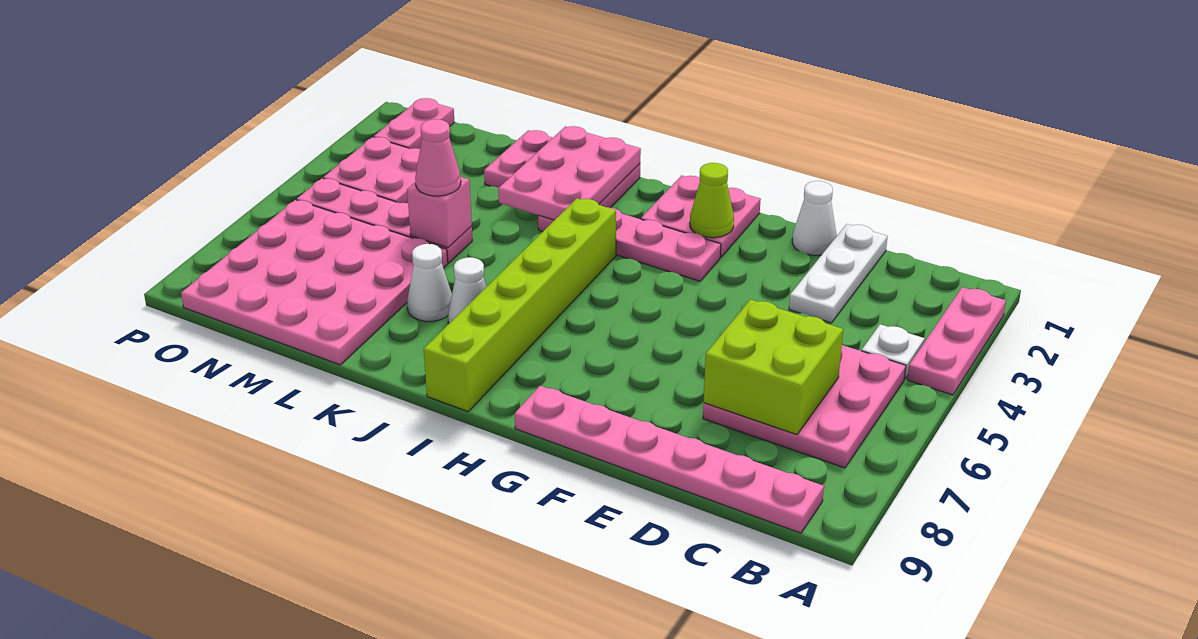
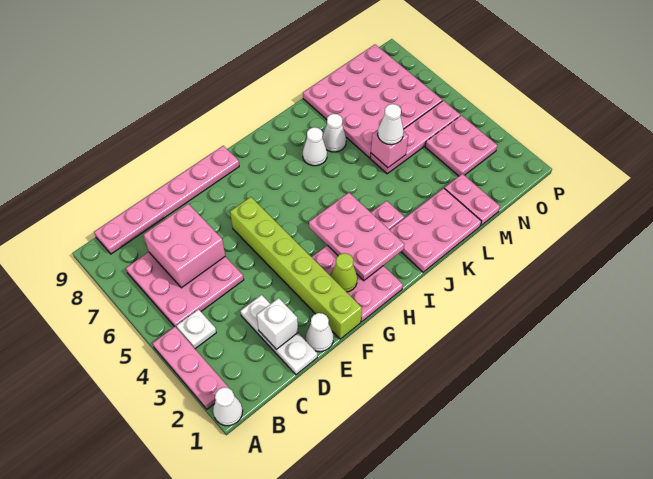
none -> white 1x1 cone [213,387,243,426]
lime 2x2 brick [704,299,843,435] -> pink 2x2 brick [143,204,225,288]
none -> white 1x1 brick [257,298,298,350]
lime 1x6 brick [424,198,616,411] -> lime 1x6 brick moved to [230,197,362,339]
pink 2x3 plate [498,126,641,220] -> pink 2x3 plate moved to [309,193,405,281]
pink 1x1 cone [415,119,461,196] -> white 1x1 cone [378,104,403,145]
pink 1x2 plate [374,98,454,149] -> pink 1x2 plate moved to [444,174,500,226]

